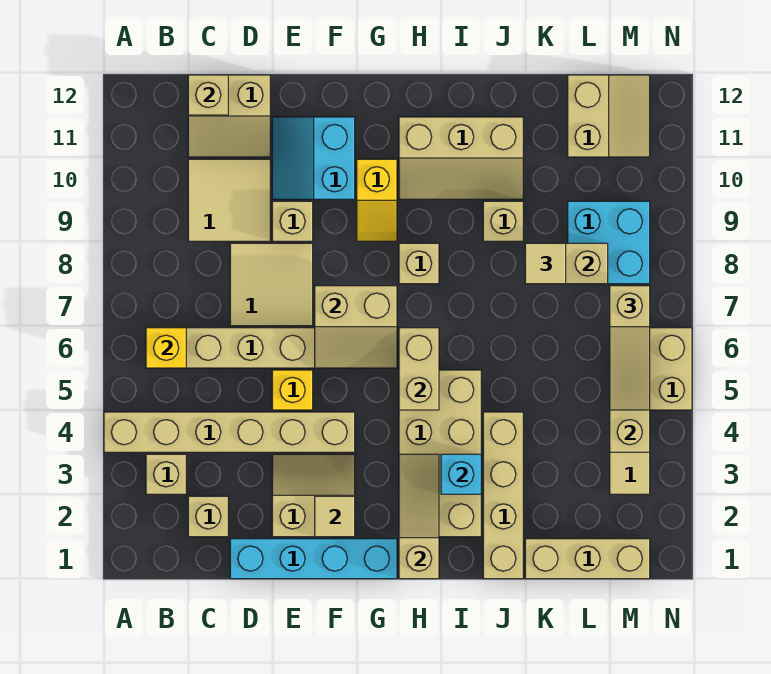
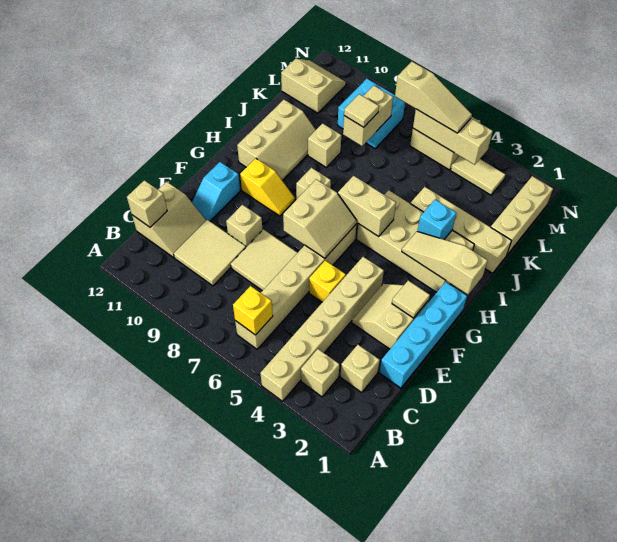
cyan 2x2 slope [272,117,355,199] -> cyan 1x2 slope [192,162,240,221]

